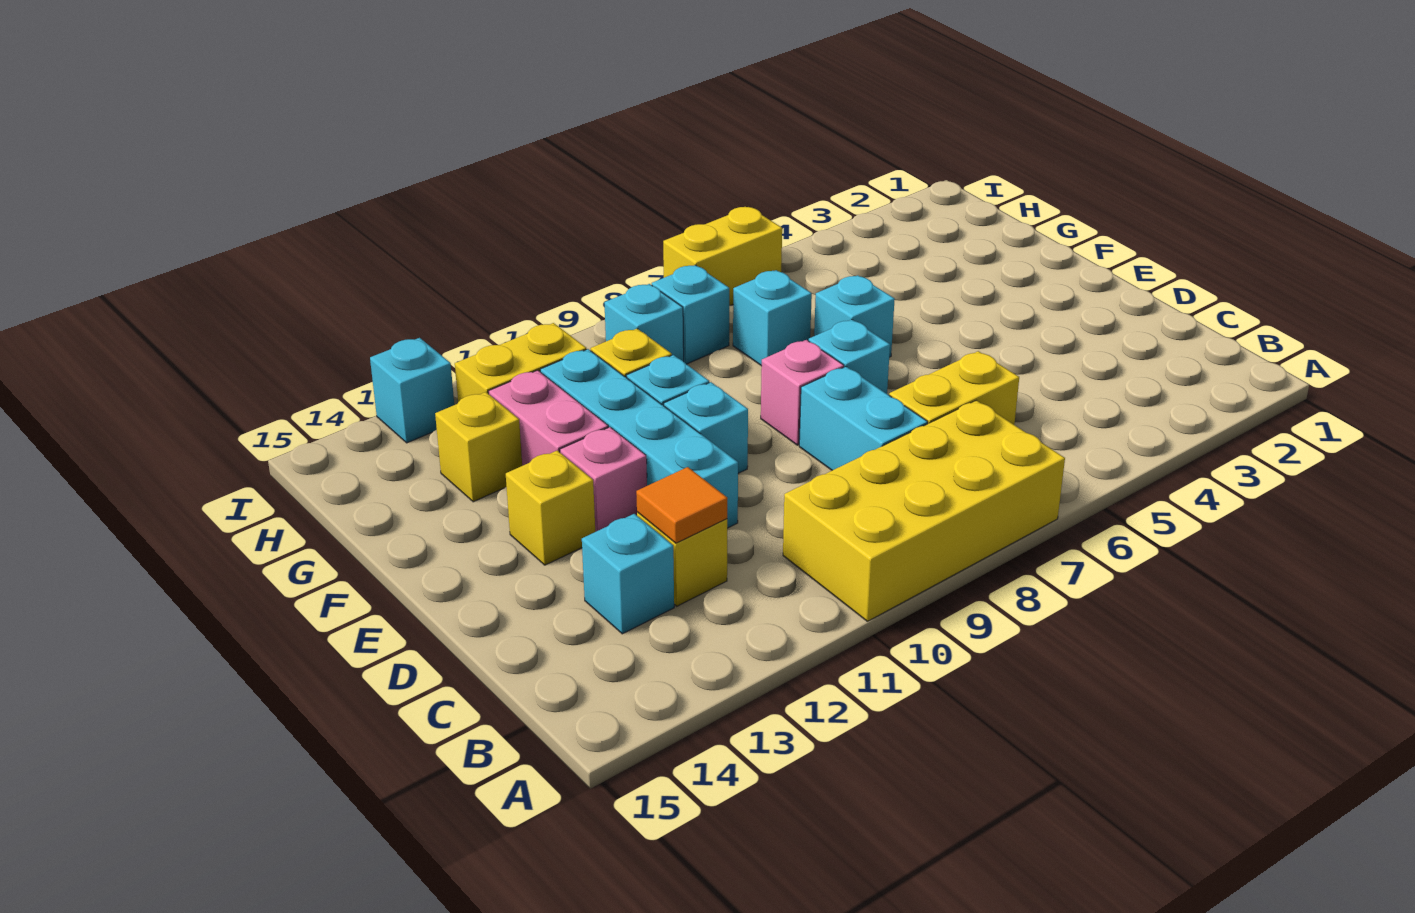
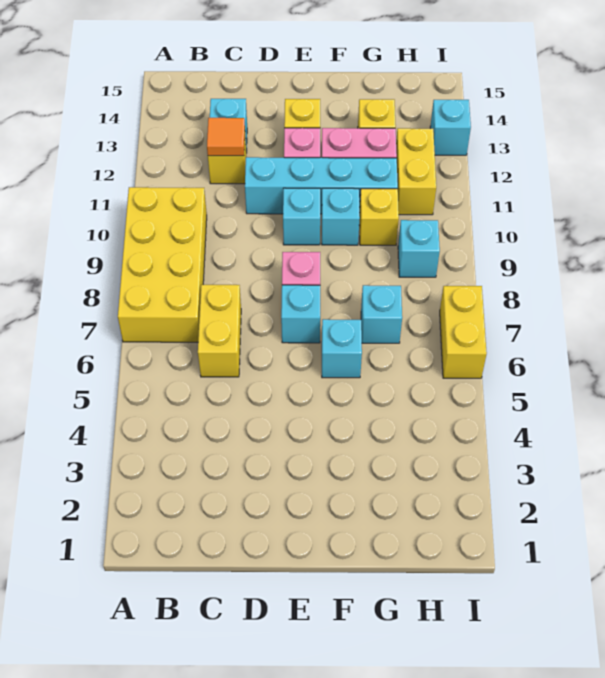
cyan 1x2 brick [799,367,928,470] -> none
cyan 1x1 brick [652,265,729,364] -> none

